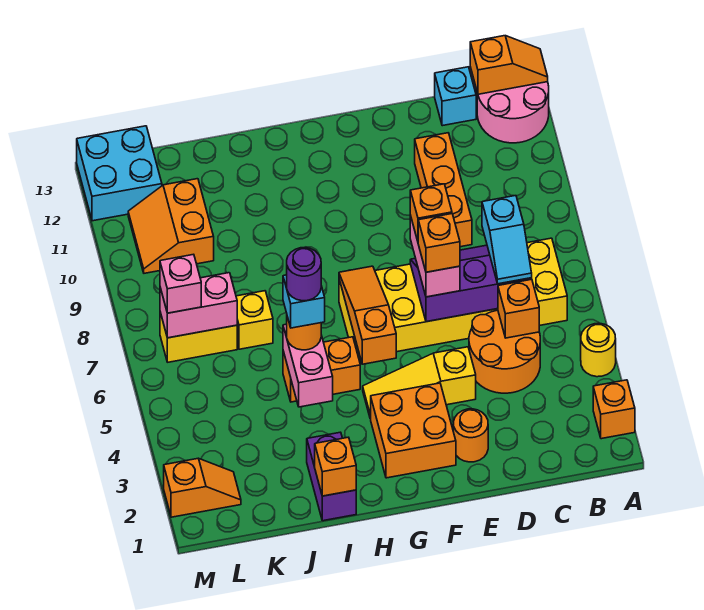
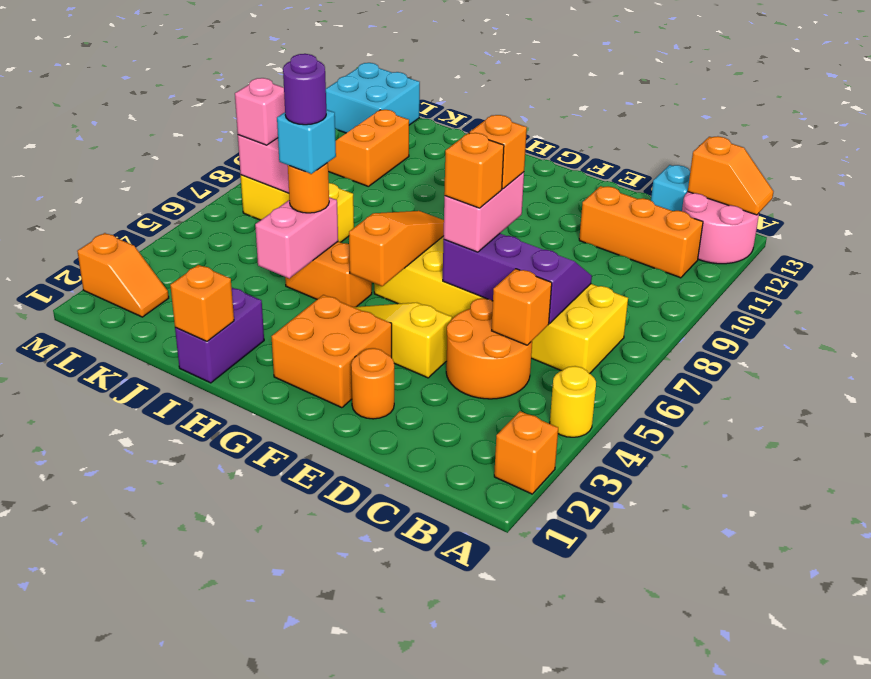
cyan 1x2 slope [482,196,532,284] -> none
orange 1x3 brick [415,133,472,247] -> orange 1x3 brick turned to [579,186,703,278]

